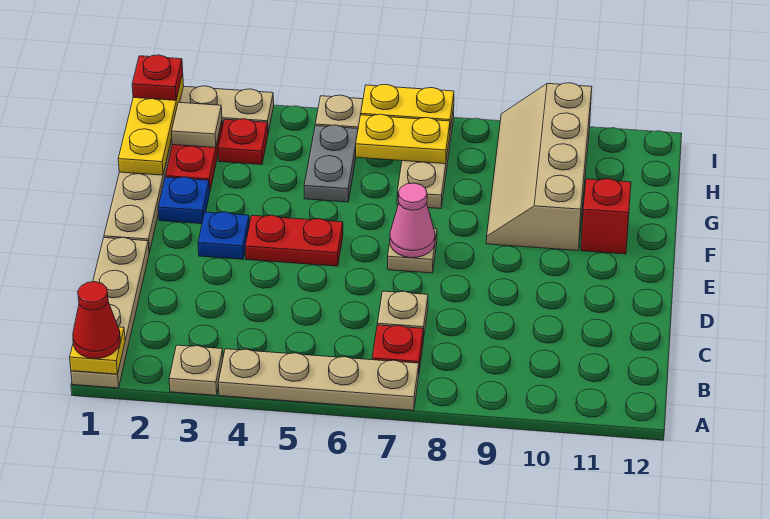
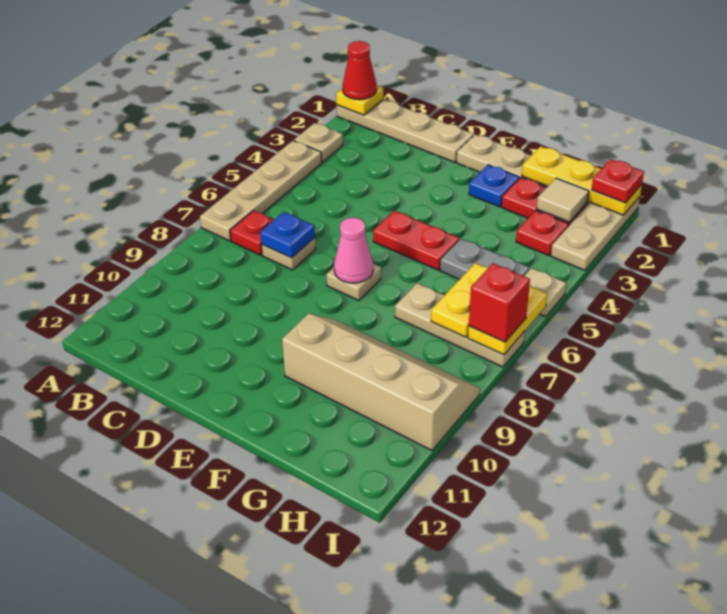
blue 1x1 plate [198,212,249,259] -> blue 1x1 plate moved to [260,212,315,258]
red 1x2 plate [245,215,343,266] -> red 1x2 plate turned to [373,211,459,270]
red 1x1 brick [581,179,631,254] -> red 1x1 brick moved to [469,263,530,342]

